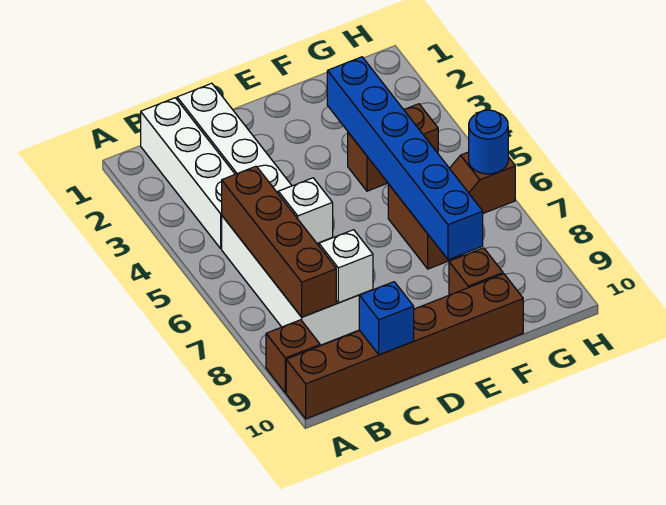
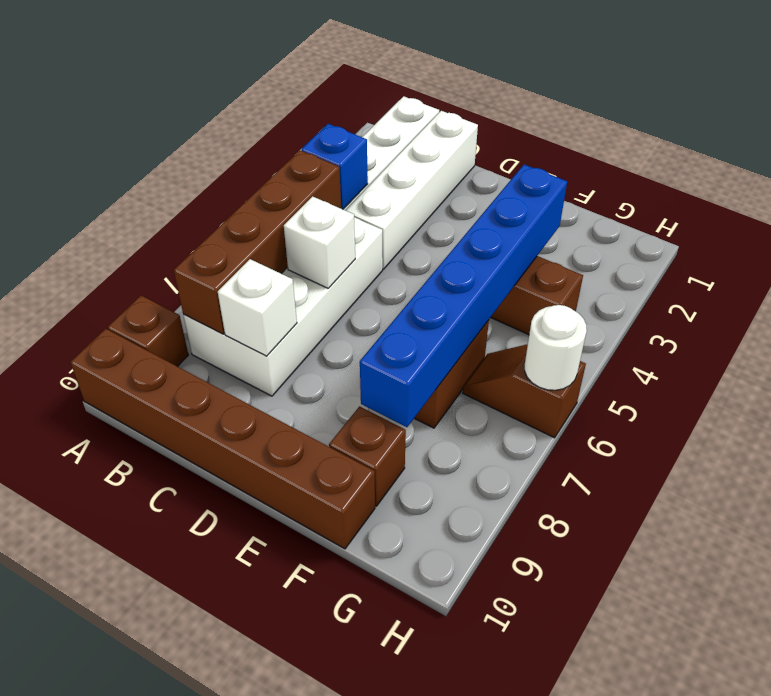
blue 1x1 brick [359,282,414,355] -> blue 1x1 brick moved to [301,124,368,209]
blue 1x1 round brick [469,110,508,174] -> white 1x1 round brick [525,305,587,390]

